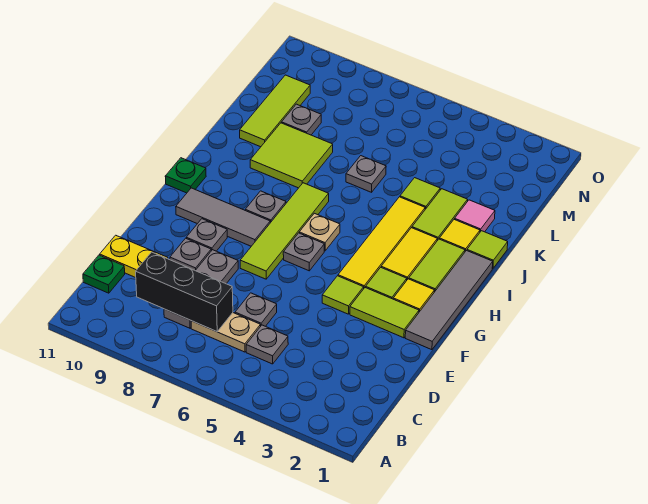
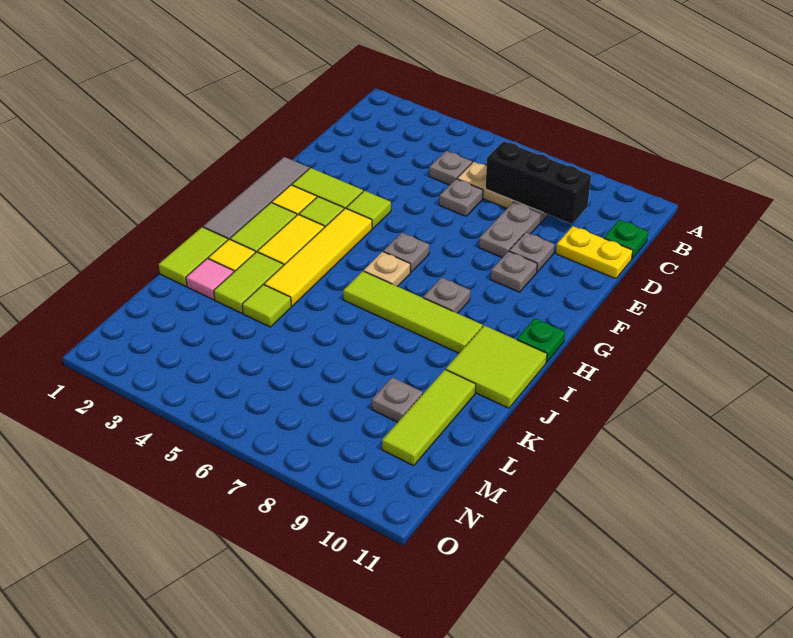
lime 1x4 tile [240,183,329,279] -> lime 1x4 tile turned to [343,271,483,353]
grey 1x3 tile [176,188,270,246] -> none
lime 1x1 tile [467,231,508,268] -> lime 1x2 tile [159,227,228,286]
lime 2x2 tile [250,123,333,188] -> lime 2x2 tile moved to [446,325,547,408]
grey 1x1 plate [346,156,386,192] -> none

